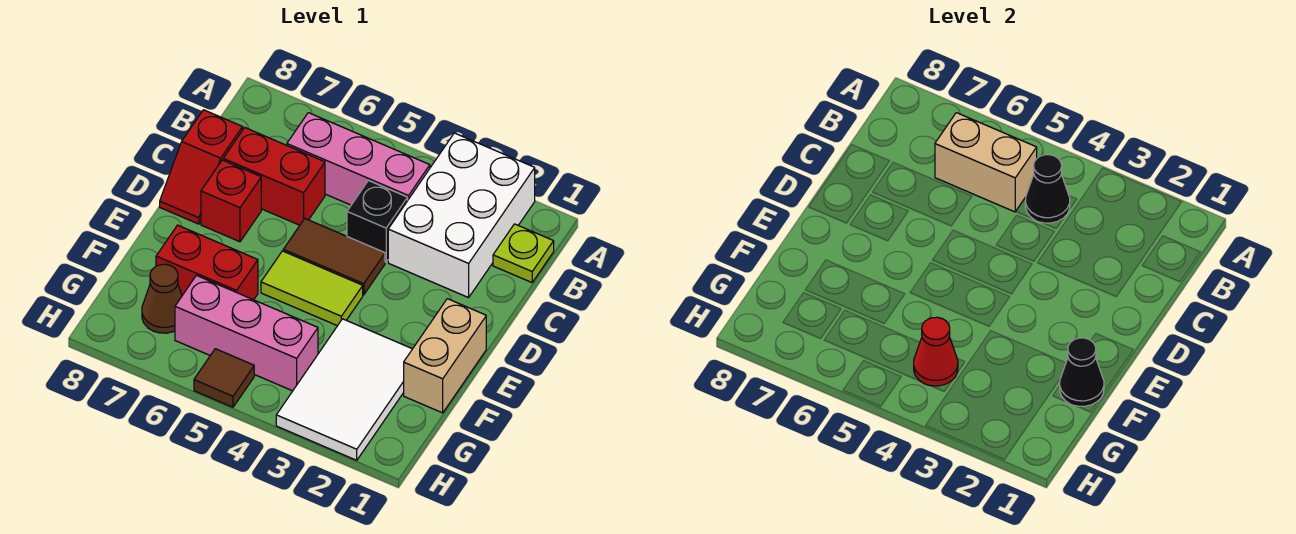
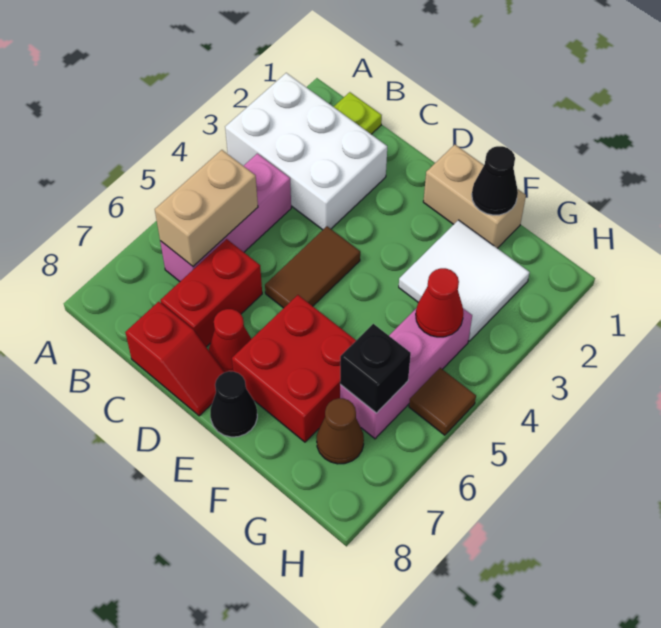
black 1x1 cone [1025,155,1070,223] -> black 1x1 cone moved to [210,371,257,437]
black 1x1 brick [347,181,408,262] -> black 1x1 brick moved to [340,324,411,413]
red 1x1 brick [201,160,261,242] -> red 1x1 cone [209,309,251,372]
lime 1x2 tile [261,251,363,326] -> none
white 2x3 tile [276,319,412,460] -> white 2x2 tile [399,220,530,341]
red 1x2 brick [156,225,258,300] -> red 2x2 brick [232,295,356,442]

